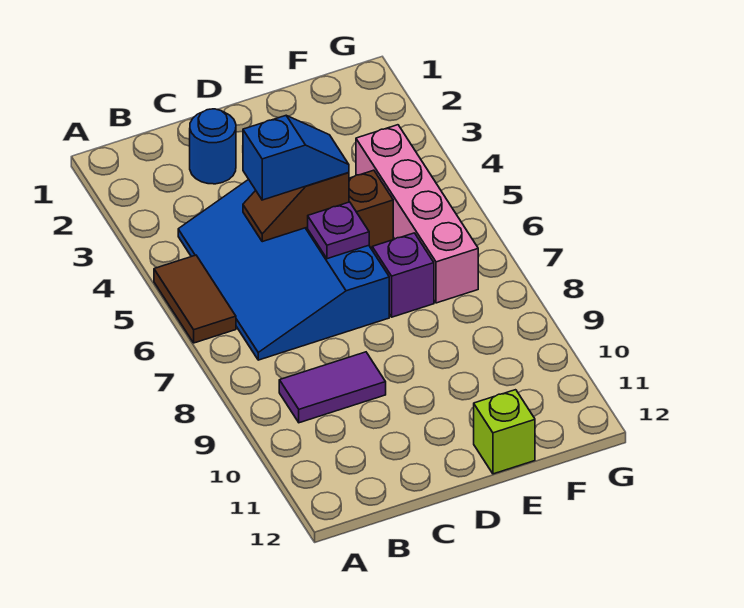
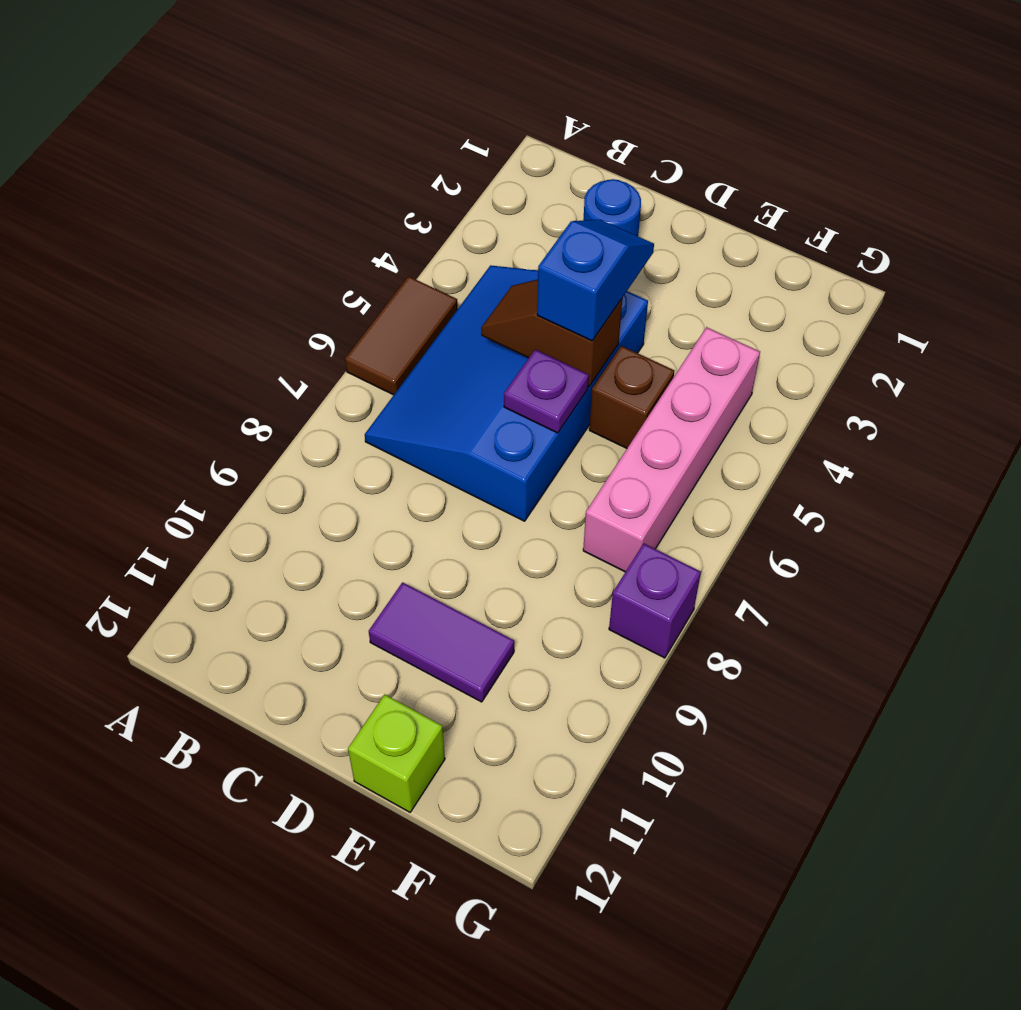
purple 1x2 tile [279,352,386,423] -> purple 1x2 tile moved to [369,582,514,702]
blue 1x2 slope [243,116,349,200] -> blue 1x2 slope turned to [537,220,654,341]
purple 1x1 brick [372,233,434,317] -> purple 1x1 brick moved to [609,544,701,658]

